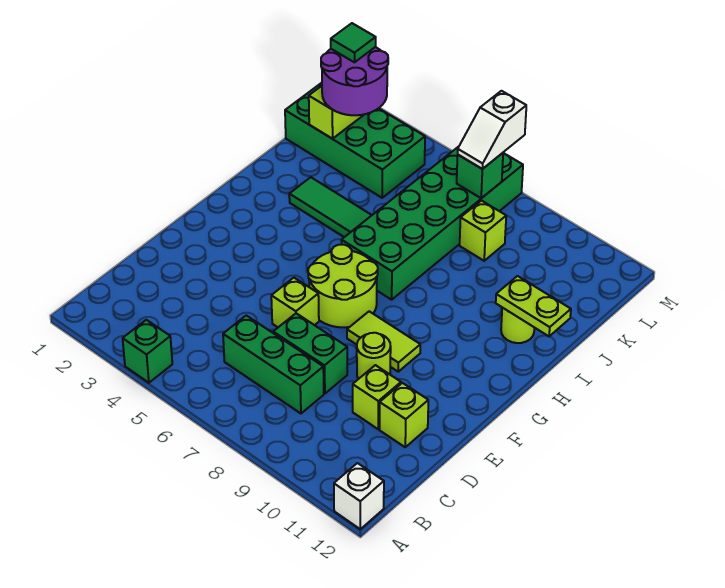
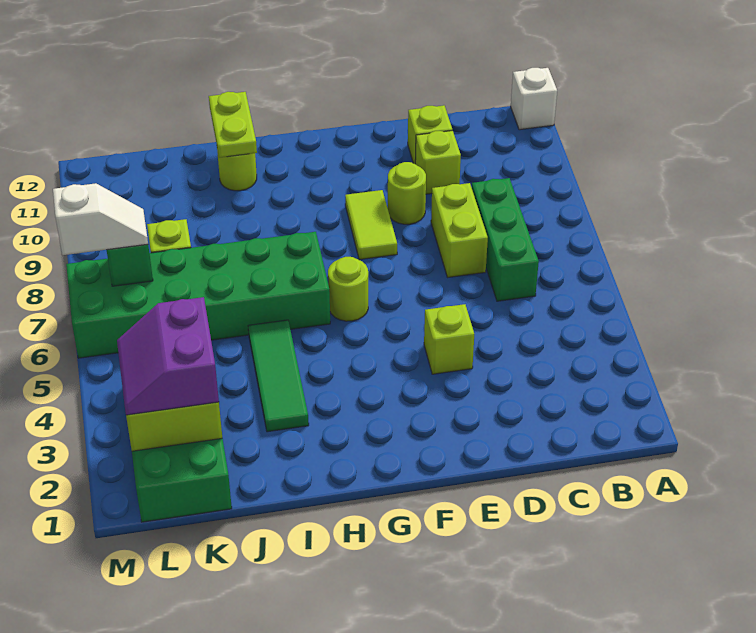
green 1x1 brick [123,320,172,383] -> none
green 1x2 brick [273,313,347,394] -> lime 1x2 brick [431,183,488,277]
lime 1x1 brick [271,278,319,327] -> lime 1x1 brick moved to [424,304,474,374]
lime 2x2 round brick [308,245,378,327] -> lime 1x1 round brick [328,257,368,321]
purple 2x2 round brick [321,47,388,115] -> purple 2x2 slope [117,297,219,415]
green 1x1 tile [331,23,376,62] -> none

